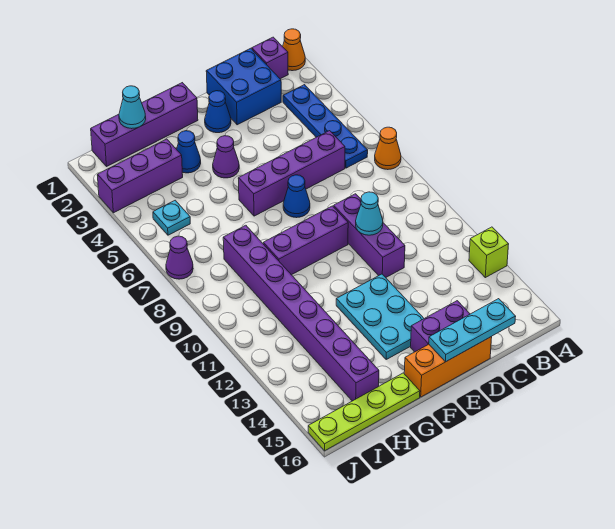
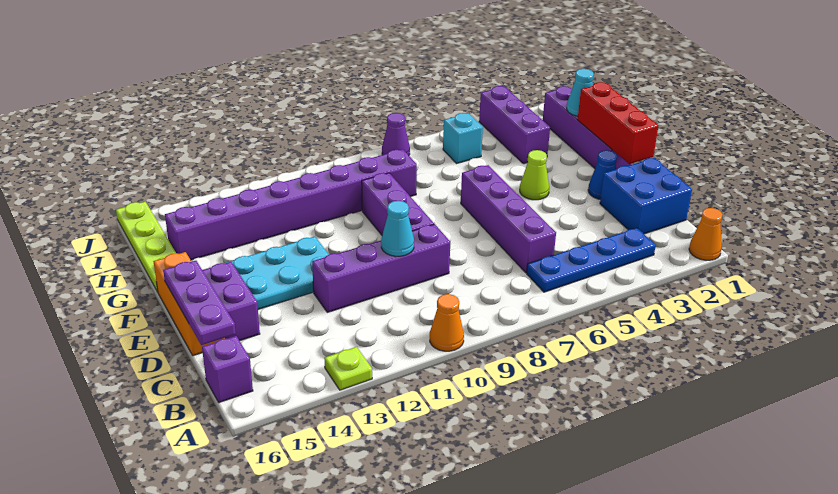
orange 1x1 cone [375,127,401,170] -> orange 1x1 cone moved to [430,294,464,351]
lime 1x1 brick [469,227,509,278] -> lime 1x1 plate [324,347,372,390]
purple 1x1 brick [252,37,288,79] -> purple 1x1 brick moved to [202,336,253,403]
cyan 1x3 plate [429,299,516,362] -> purple 1x3 plate [163,261,236,345]
purple 1x3 brick [334,194,405,277] -> purple 1x4 brick [312,224,450,312]
none -> red 1x3 brick [577,82,659,164]
blue 1x1 cone [283,175,310,218] -> none
purple 1x1 cone [213,136,239,178] -> lime 1x1 cone [520,150,549,200]
blue 1x1 cone [177,131,201,173] -> none
cyan 1x1 plate [153,200,190,235] -> cyan 1x1 brick [443,113,483,163]

